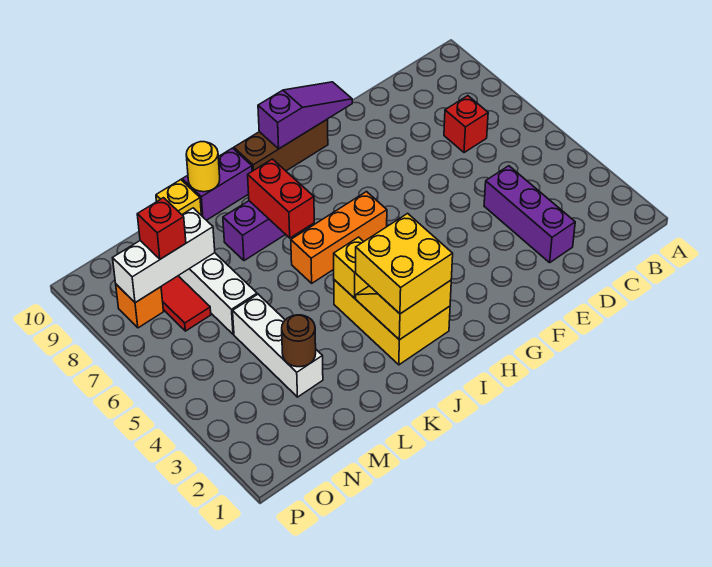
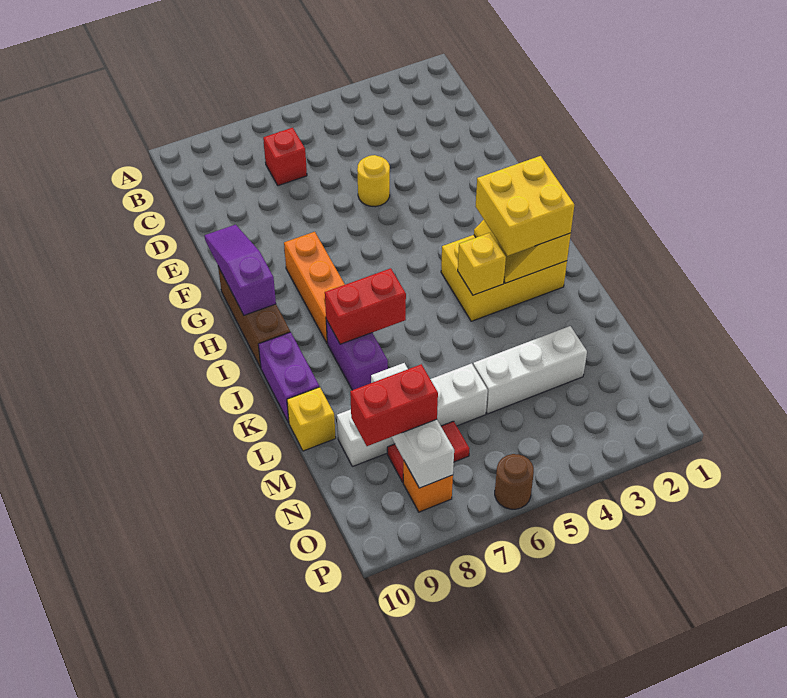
purple 1x3 brick [484,166,575,263] -> none
orange 1x3 brick [291,192,387,283] -> orange 1x3 brick moved to [284,232,345,343]
yellow 1x1 round brick [186,142,220,192] -> yellow 1x1 round brick moved to [357,155,390,207]
brown 1x1 round brick [282,315,316,367] -> brown 1x1 round brick moved to [495,454,534,509]
red 1x1 brick [137,198,186,259] -> red 1x2 brick [350,364,438,446]

